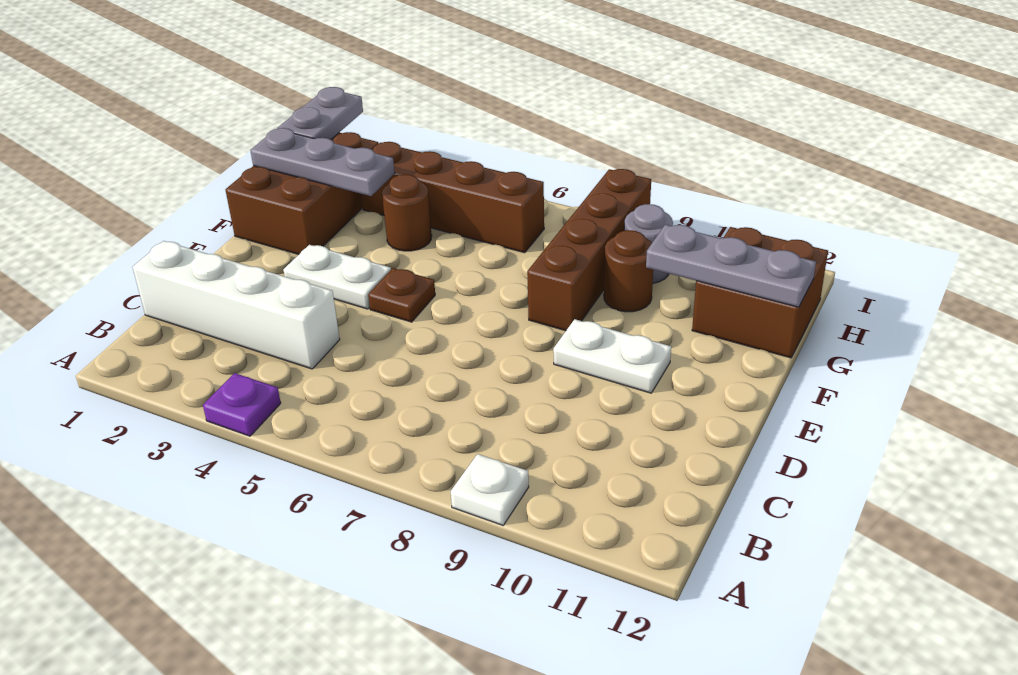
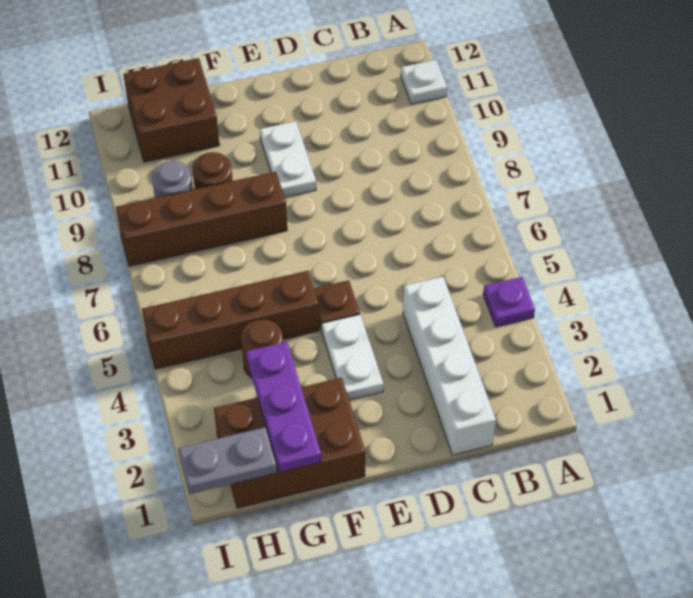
white 1x1 plate [451,454,529,525] -> white 1x1 plate moved to [401,60,447,104]
grey 1x3 plate [250,128,395,196] -> purple 1x3 plate [246,342,321,472]
grey 1x3 plate [646,225,816,307] -> none
brown 1x4 brick [361,142,544,253] -> brown 1x4 brick turned to [142,271,319,369]

